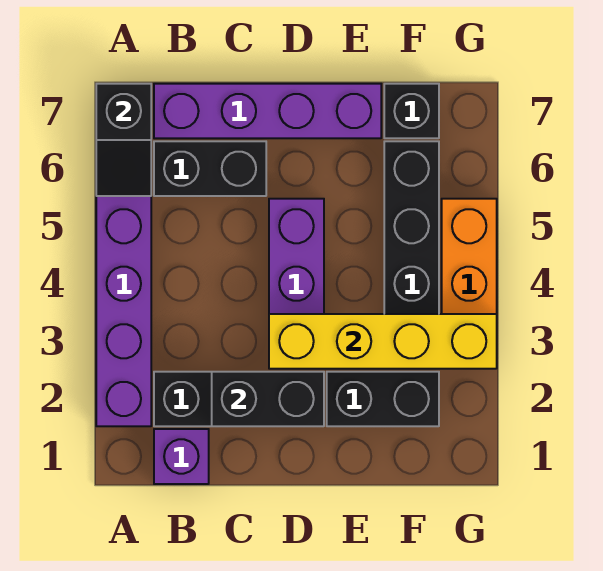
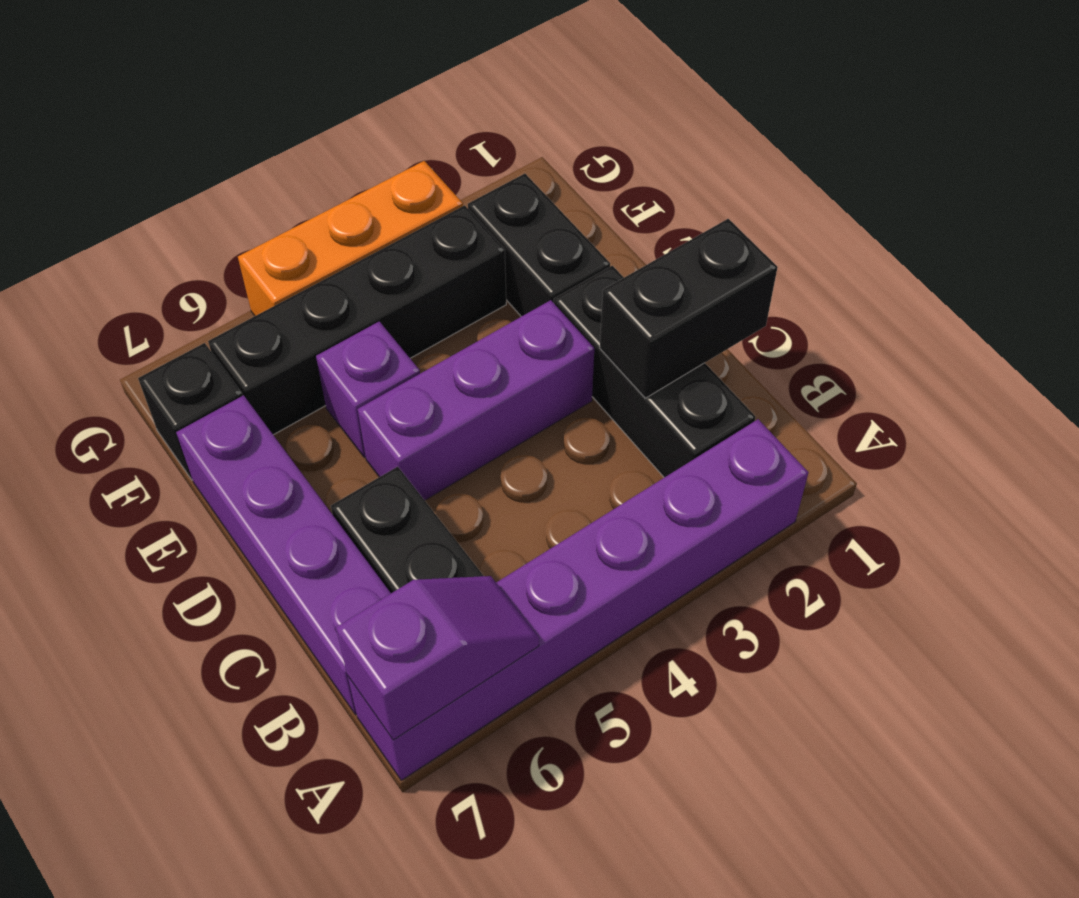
black 1x2 slope [96,84,151,196] -> purple 1x2 slope [336,576,539,740]
purple 1x1 brick [154,429,209,484] -> purple 1x1 brick moved to [316,322,420,458]
black 1x2 brick [212,372,324,426] -> black 1x2 brick turned to [600,219,778,398]
yellow 1x4 brick [269,314,497,369] -> none

